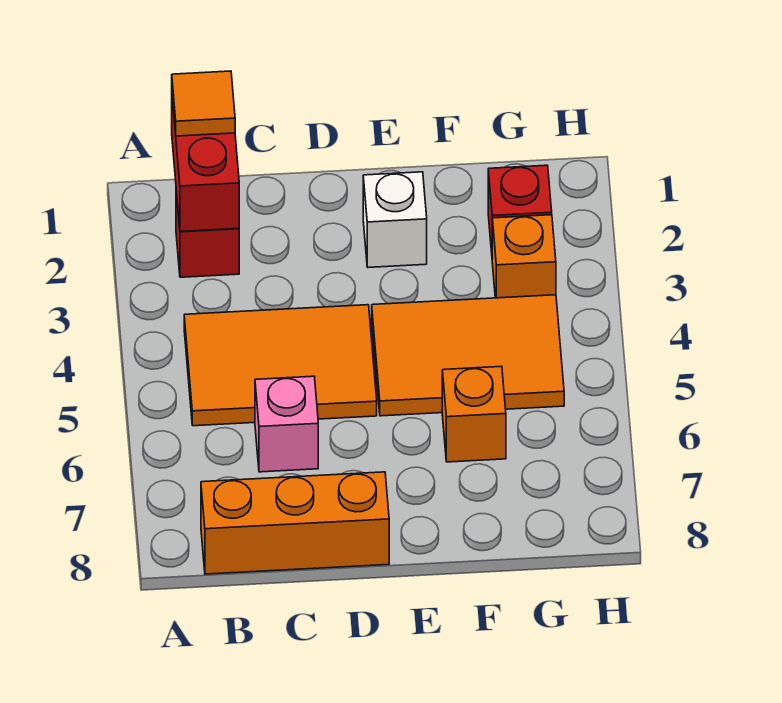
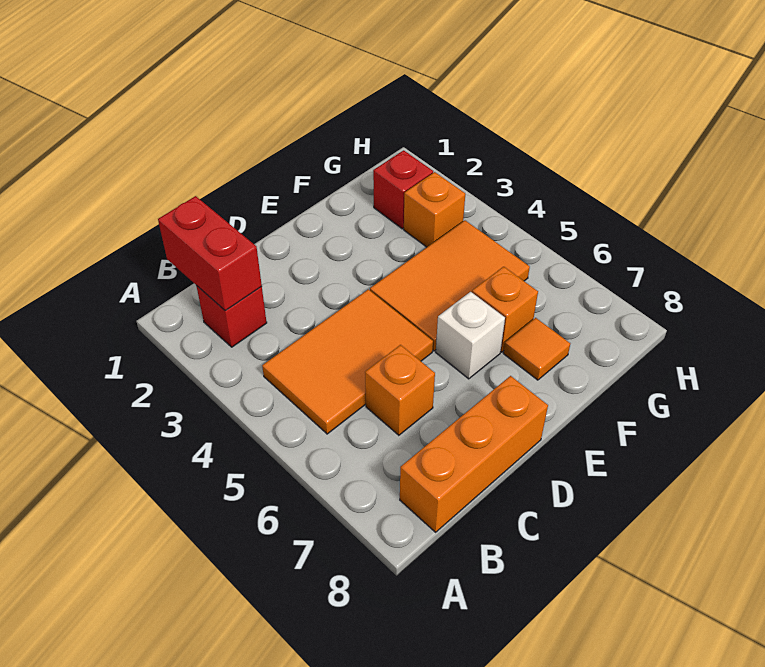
orange 1x1 tile [172,71,235,136] -> orange 1x1 tile moved to [504,318,570,380]
pink 1x1 brick [255,376,318,472] -> orange 1x1 brick [365,345,435,435]
white 1x1 brick [363,172,427,267] -> white 1x1 brick moved to [436,292,505,379]

